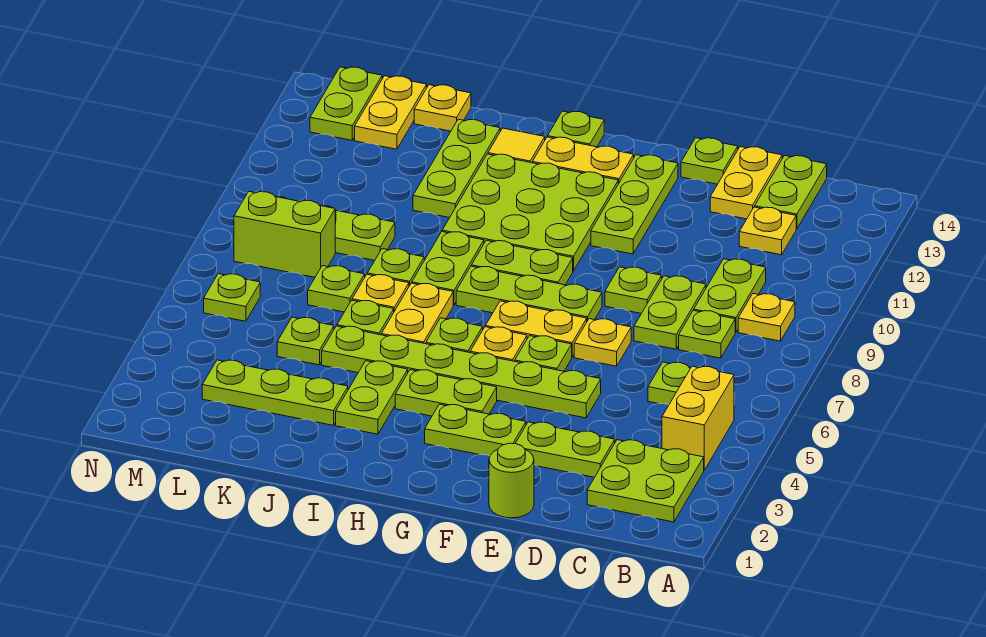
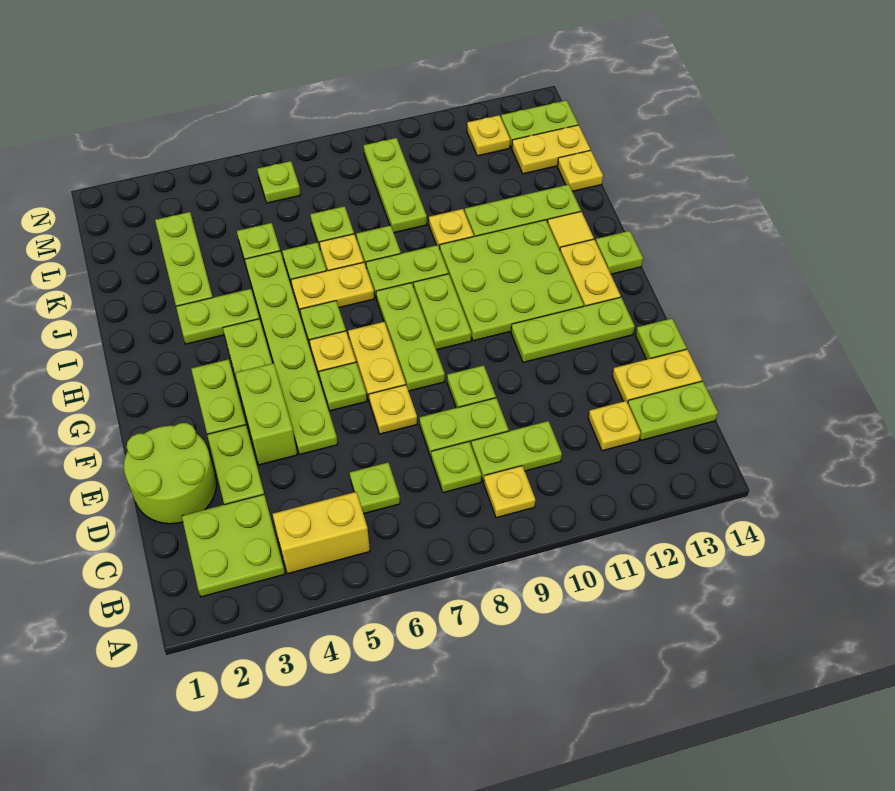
lime 1x1 round brick [489,443,534,518] -> lime 2x2 round brick [124,423,216,524]
none -> yellow 1x1 plate [429,209,474,249]
lime 1x2 brick [234,192,335,277] -> lime 1x2 brick moved to [235,363,297,465]
none -> yellow 1x1 plate [467,115,510,156]

